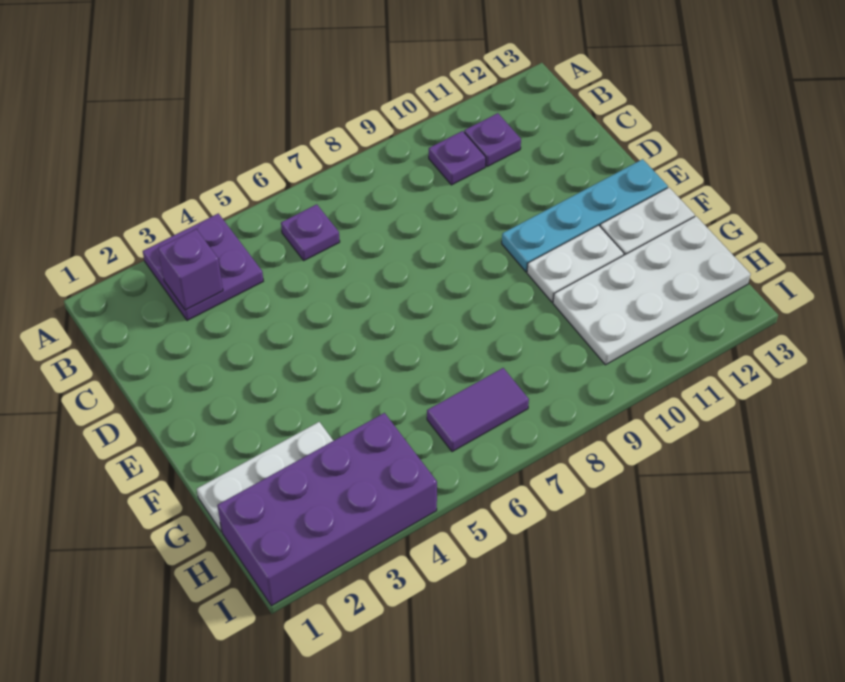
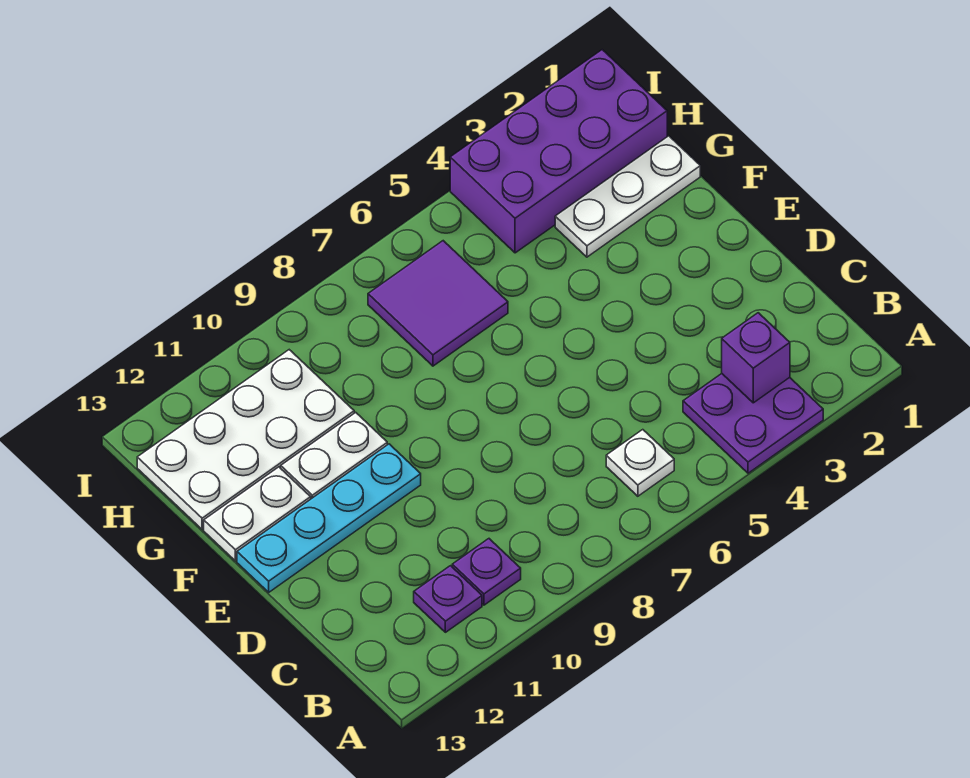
purple 1x1 plate [281,204,340,260] -> white 1x1 plate [606,430,674,496]
purple 1x2 tile [427,368,529,452] -> purple 2x2 tile [368,241,508,366]

